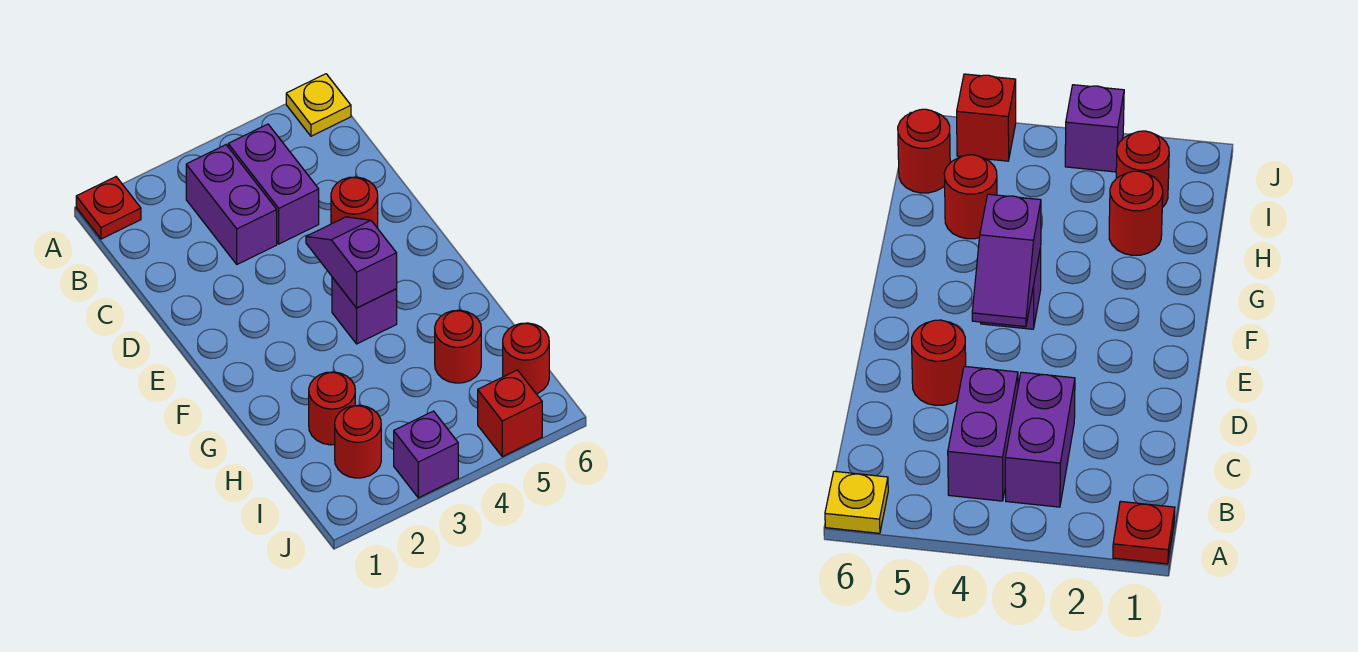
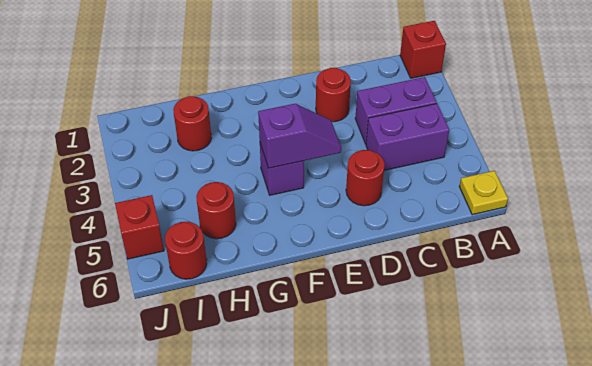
red 1x1 plate [76,177,141,239] -> red 1x1 brick [400,21,446,78]
red 1x1 round brick [335,405,381,478] -> red 1x1 round brick moved to [316,68,351,122]
purple 1x1 brick [394,411,458,498] -> none

